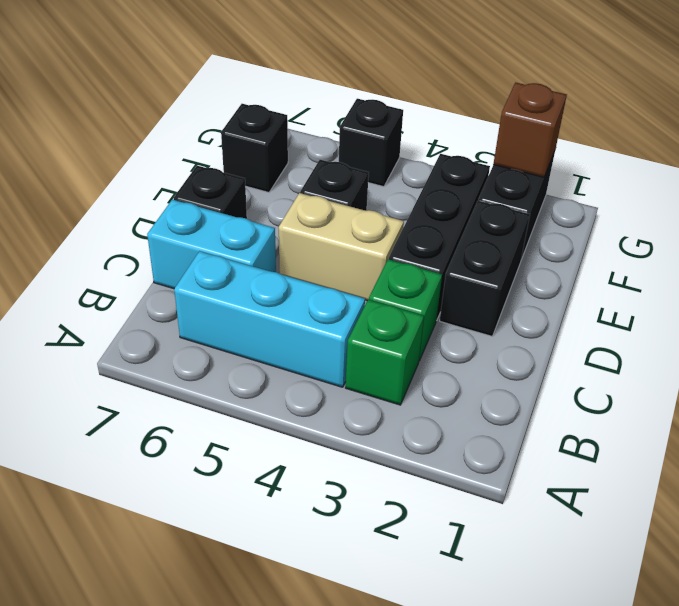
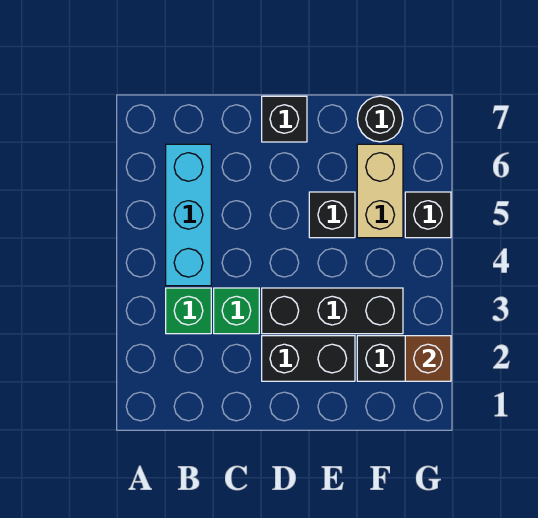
cyan 1x2 brick [147,199,276,289] -> none
tan 1x2 brick [279,193,404,300] -> tan 1x2 brick moved to [357,144,403,238]
black 1x1 brick [221,104,288,192] -> black 1x1 round brick [357,96,403,142]

